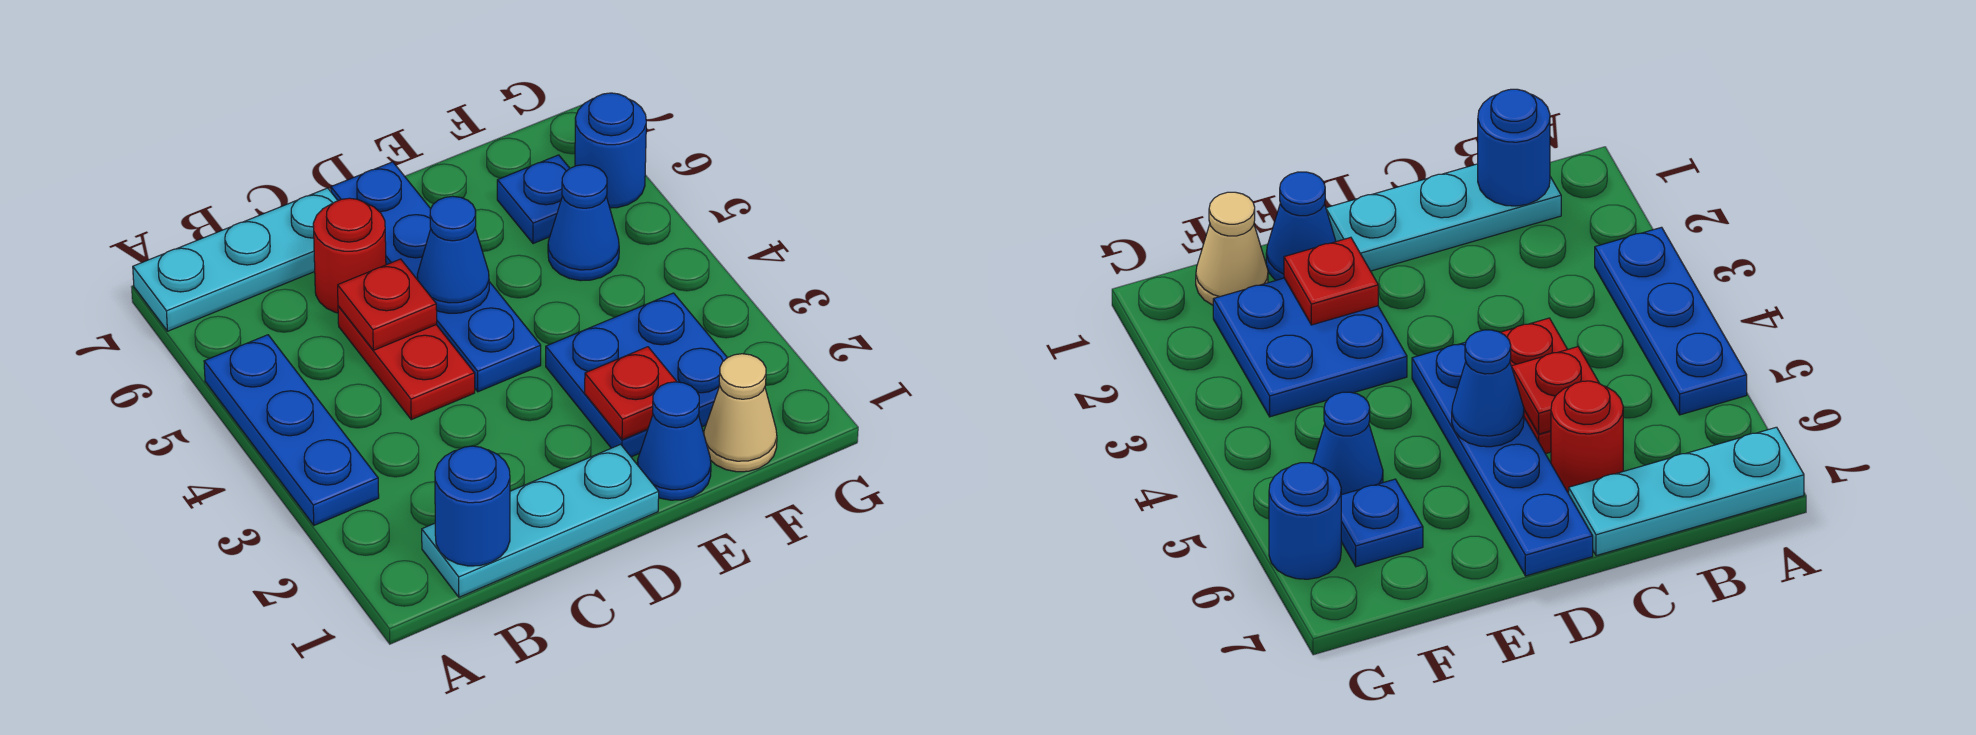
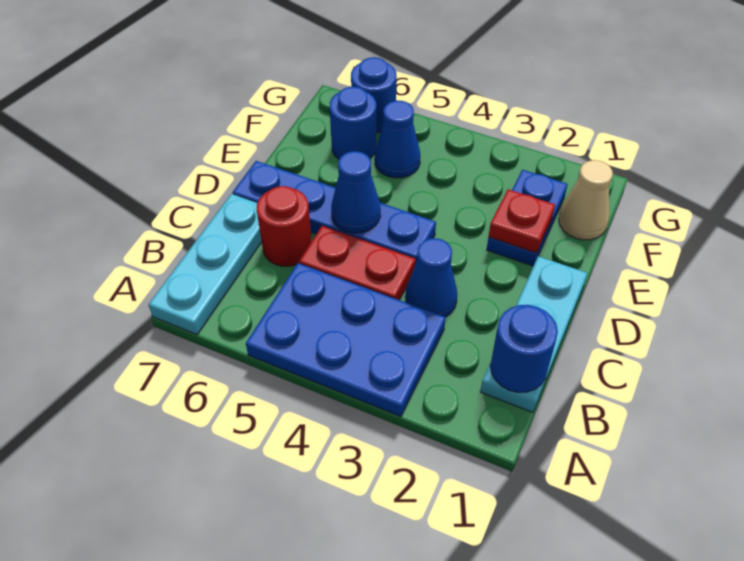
blue 1x3 plate [204,335,379,525] -> blue 2x3 plate [246,263,446,417]
red 1x1 plate [338,259,437,350] -> none
blue 1x1 cone [637,382,711,500] -> blue 1x1 cone moved to [405,238,457,317]
blue 2x2 plate [546,293,727,457] -> blue 1x2 plate [487,170,568,266]
blue 1x1 plate [497,155,570,244] -> blue 1x1 round brick [330,87,377,159]

